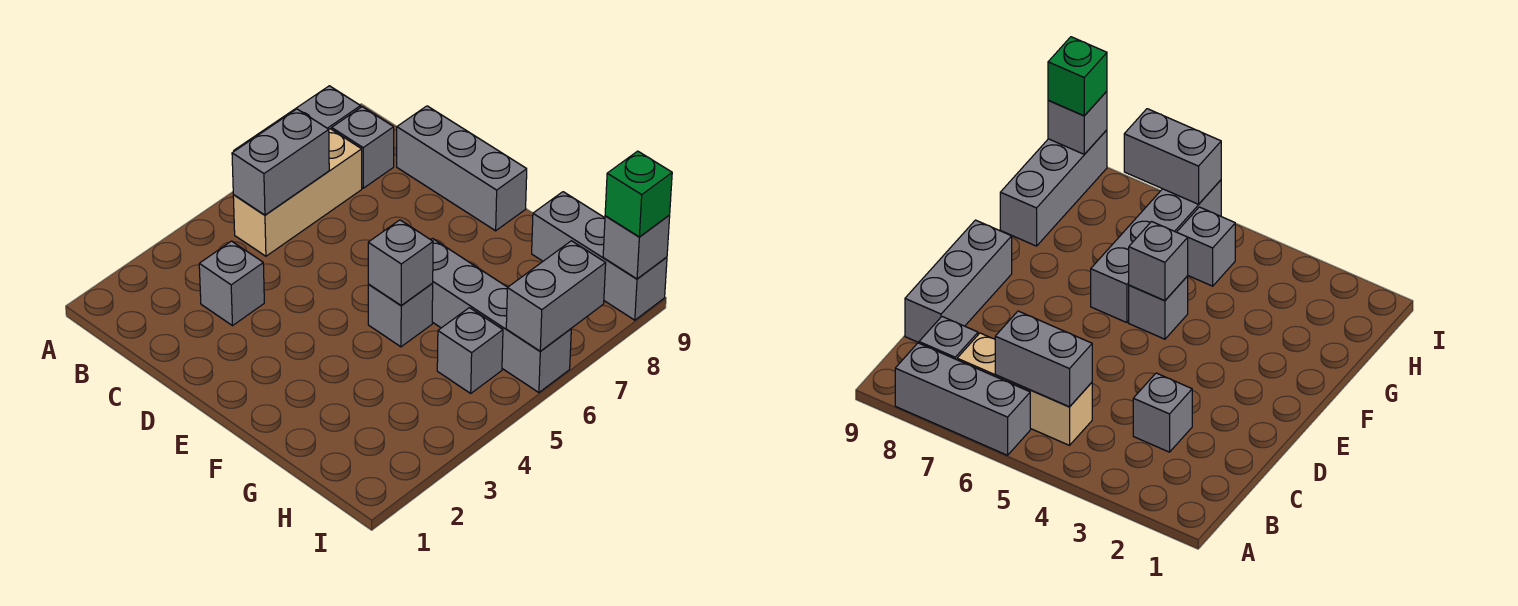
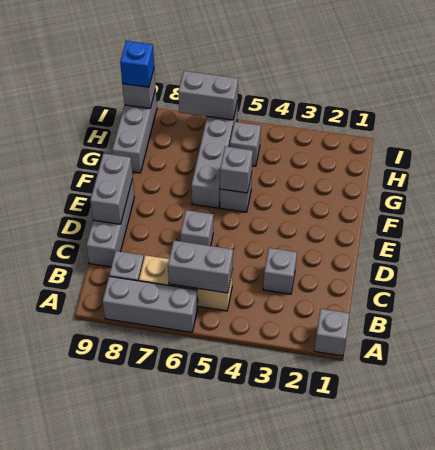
none -> grey 1x1 brick [314,309,350,356]
none -> grey 1x1 brick [180,210,213,246]
none -> grey 1x2 brick [90,153,133,224]
green 1x1 brick [605,151,672,237] -> blue 1x1 brick [120,41,154,87]

